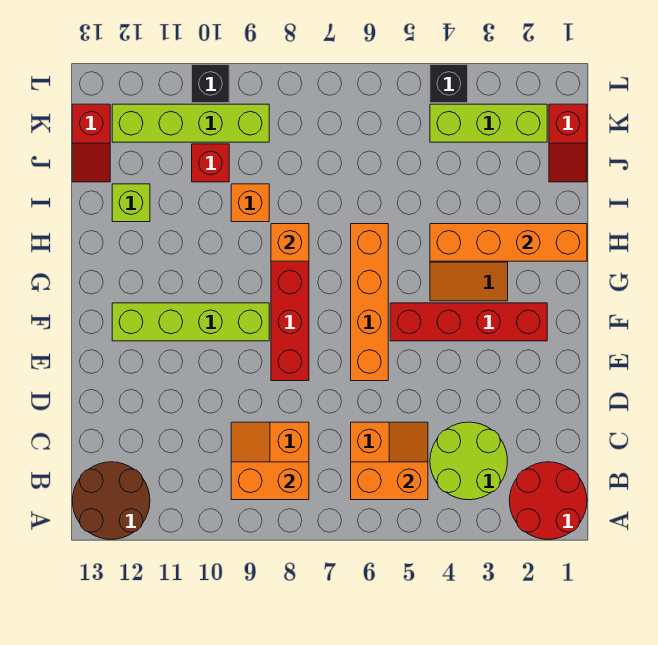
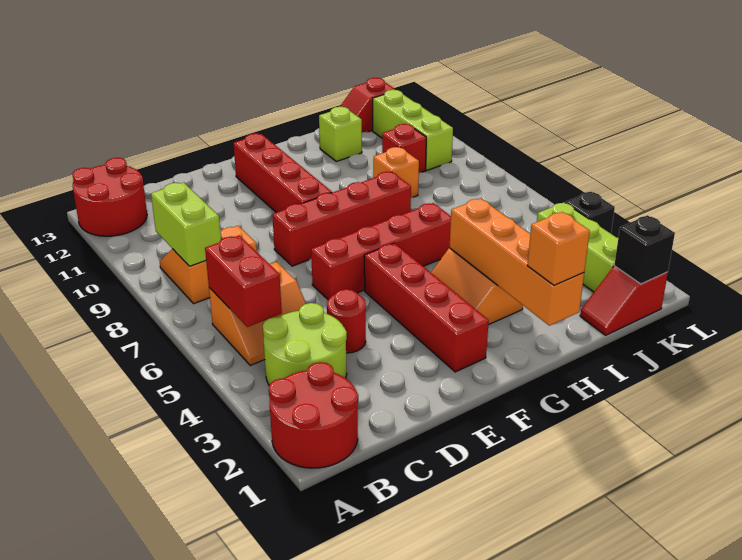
brown 2x2 round brick [72,462,150,539] -> red 2x2 round brick [72,158,147,236]
orange 1x2 brick [351,462,428,500] -> red 1x2 brick [205,236,282,327]
orange 1x2 brick [231,462,309,500] -> lime 1x2 brick [151,182,221,266]
none -> red 1x1 round brick [327,289,366,353]
orange 1x4 brick [351,224,388,381] -> red 1x4 brick [311,203,451,299]
lime 1x4 brick [112,303,269,341] -> red 1x4 brick [233,133,332,212]
orange 1x1 brick [271,224,309,261] -> orange 1x1 brick moved to [527,212,590,285]
lime 1x4 brick [112,104,269,142] -> lime 1x3 brick [373,90,453,170]
black 1x1 brick [192,65,229,103] -> black 1x1 brick moved to [614,215,675,284]

